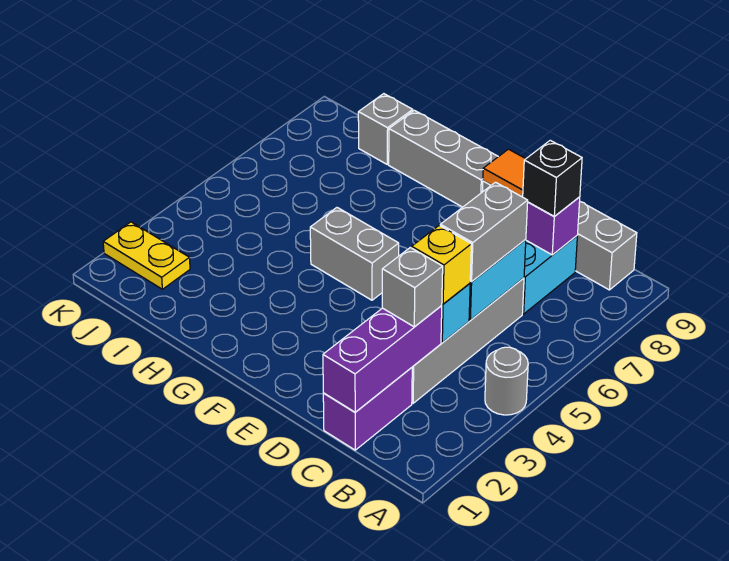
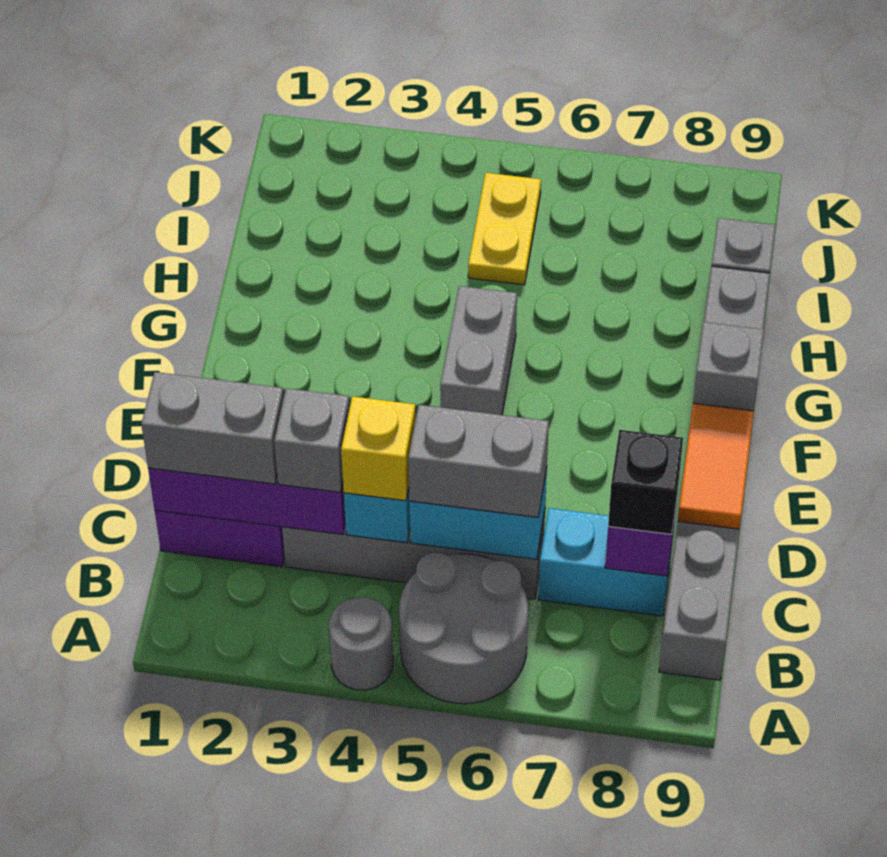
none -> grey 2x2 round brick [399,553,528,704]
none -> grey 1x2 brick [141,372,284,484]
none -> grey 1x1 brick [693,322,764,411]
yellow 1x2 plate [103,222,190,289] -> yellow 1x2 plate moved to [468,173,541,285]

